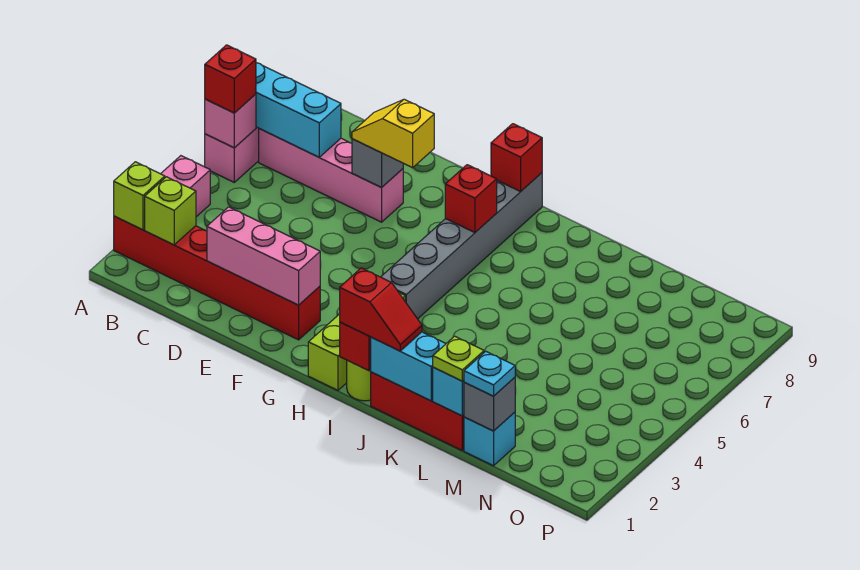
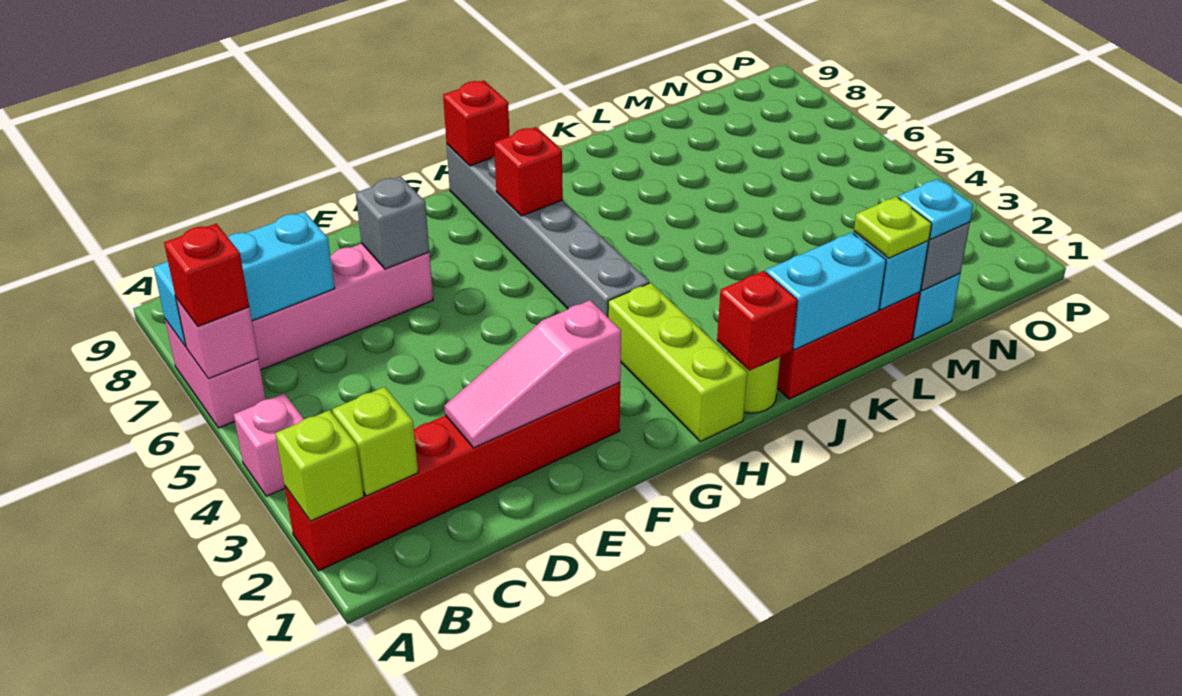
pink 1x3 brick [207,207,320,305] -> pink 1x3 slope [444,300,621,448]
yellow 1x2 slope [352,99,434,168] -> none
red 1x2 slope [340,268,422,351] -> none

